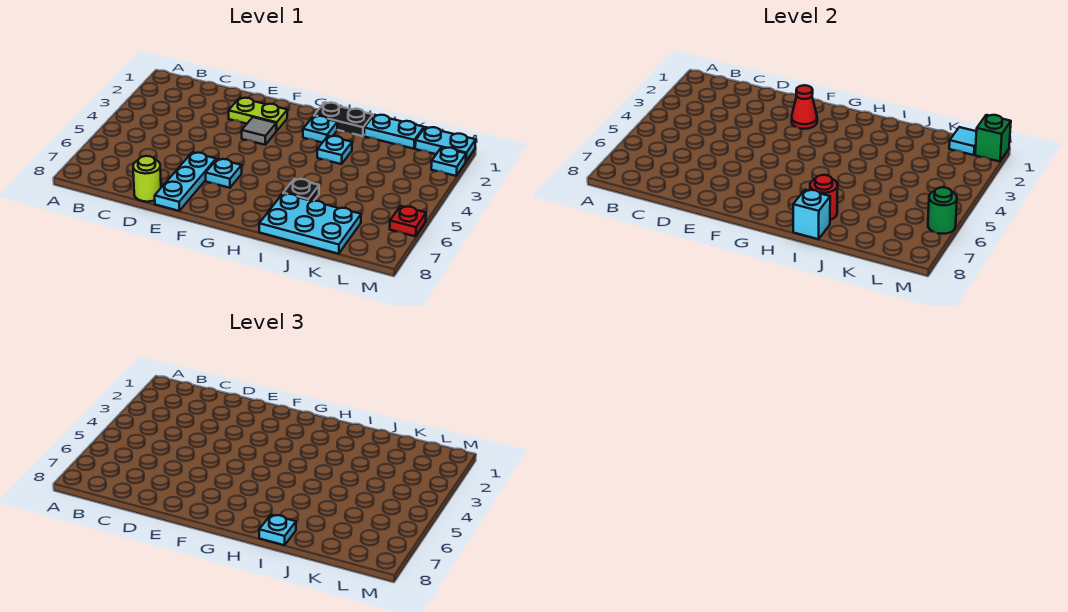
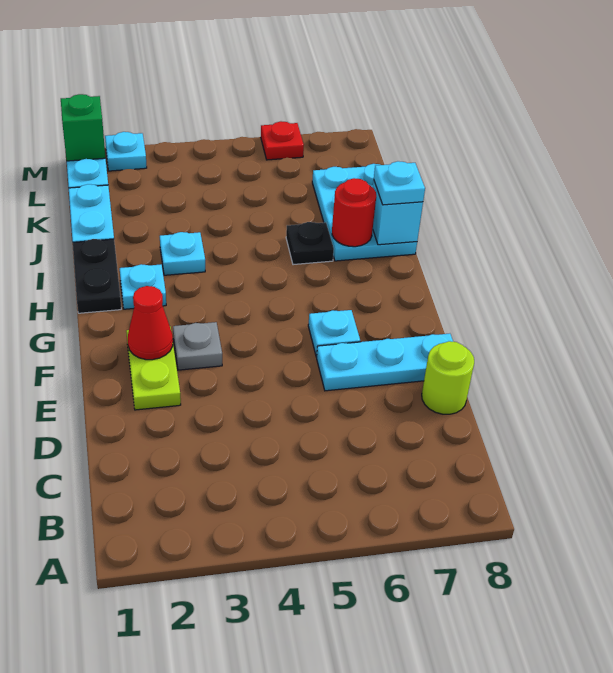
grey 1x1 tile [242,117,276,145] -> grey 1x1 plate [173,322,222,370]
cyan 1x1 tile [949,127,977,155] -> none
green 1x1 round brick [928,187,957,234] -> none

